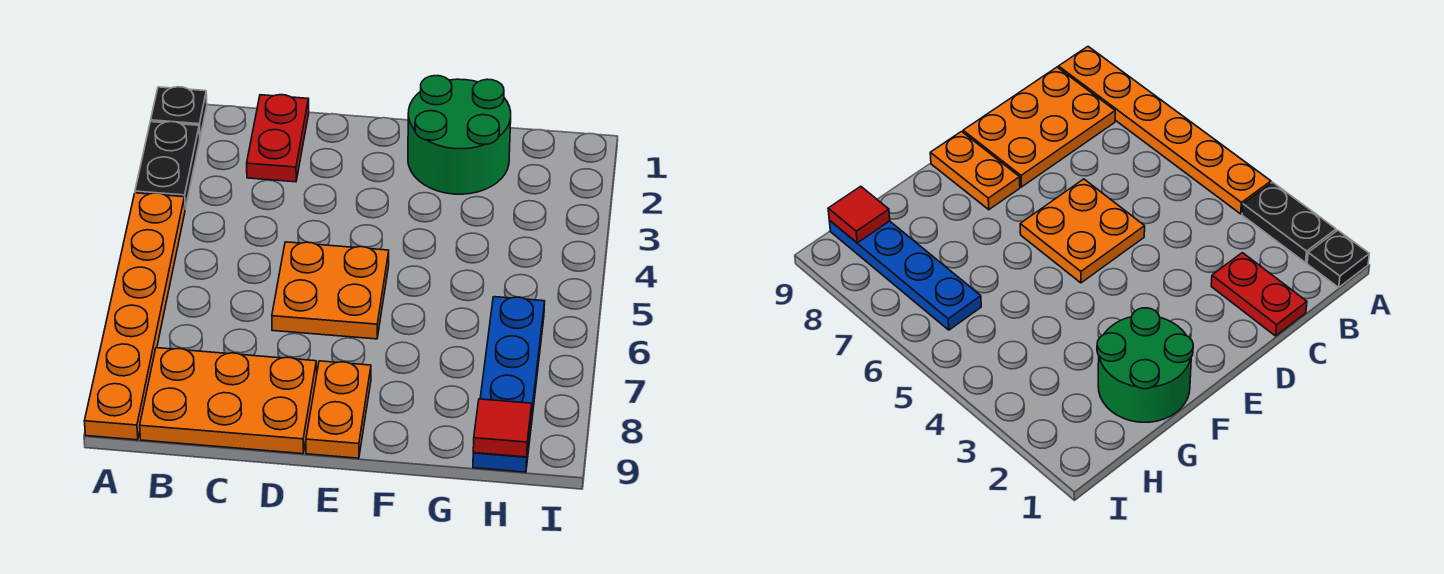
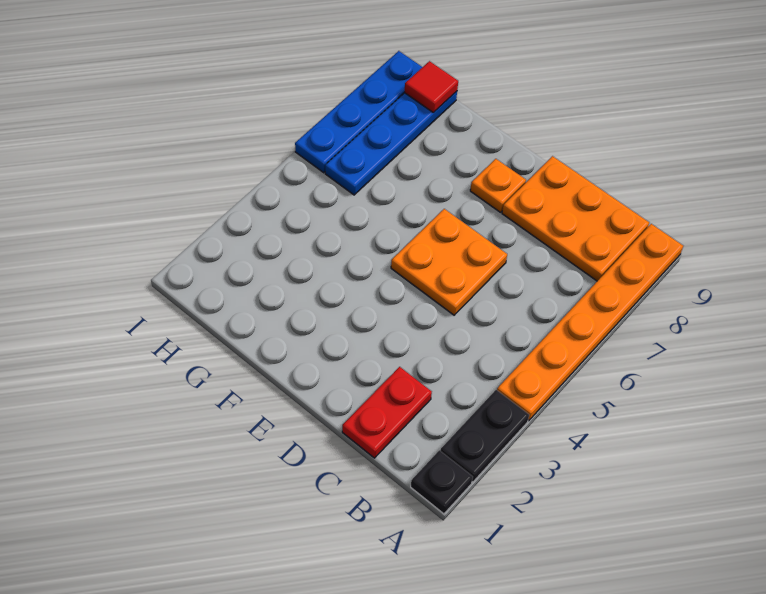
orange 1x2 plate [306,361,371,458] -> orange 1x1 plate [470,159,526,212]
green 2x2 round brick [408,76,511,194] -> none
none -> blue 1x4 plate [295,51,422,173]

